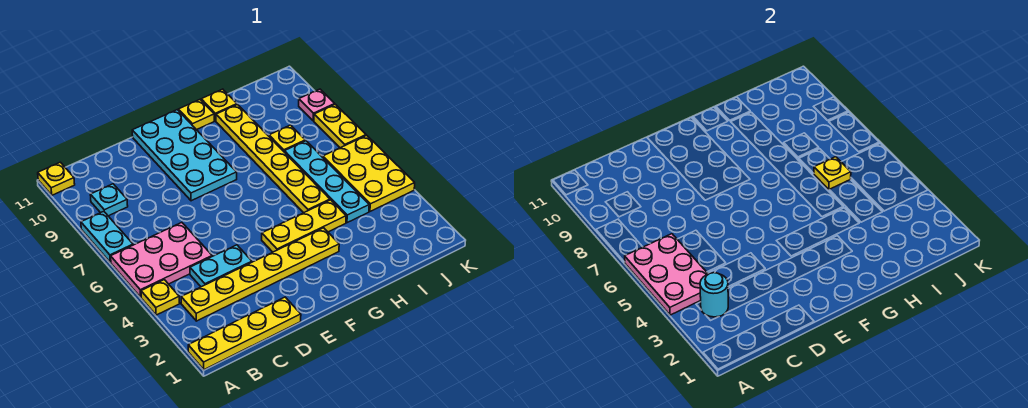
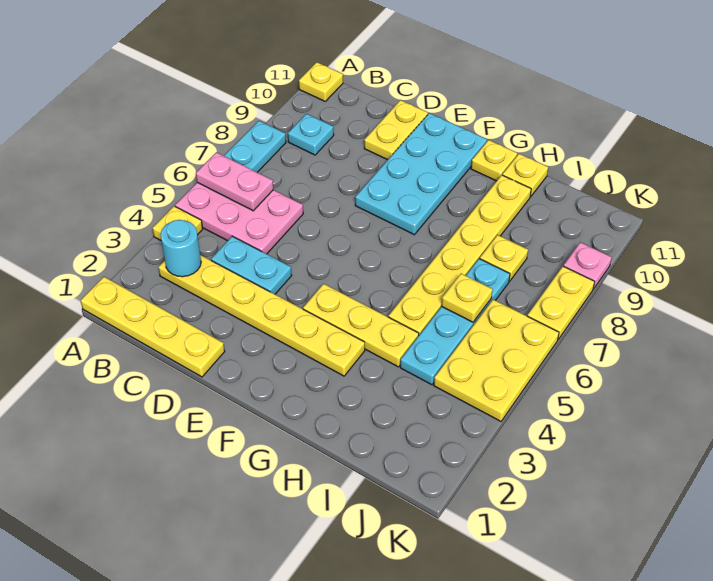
pink 2x3 plate [625,234,708,315] -> pink 1x2 plate [196,152,273,211]
none -> yellow 1x2 plate [364,100,428,160]

